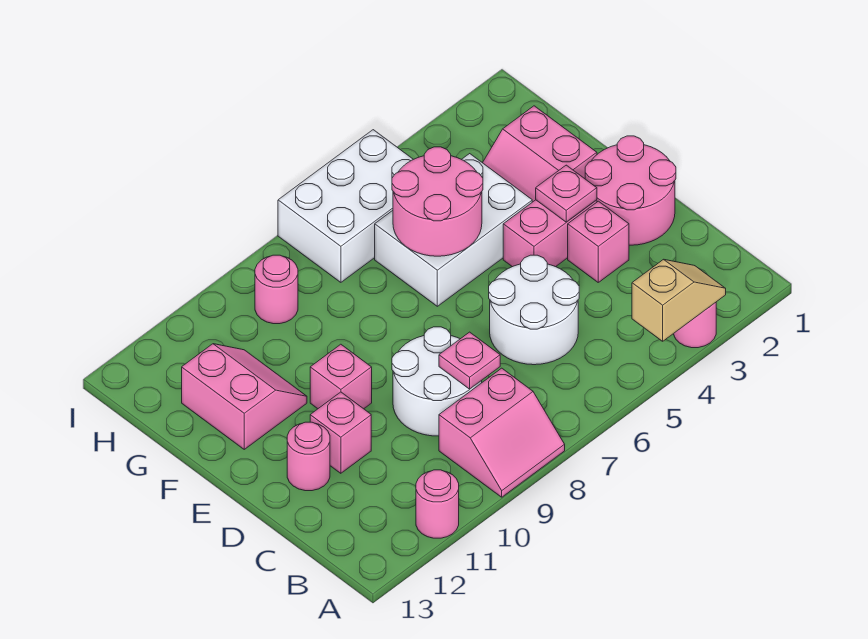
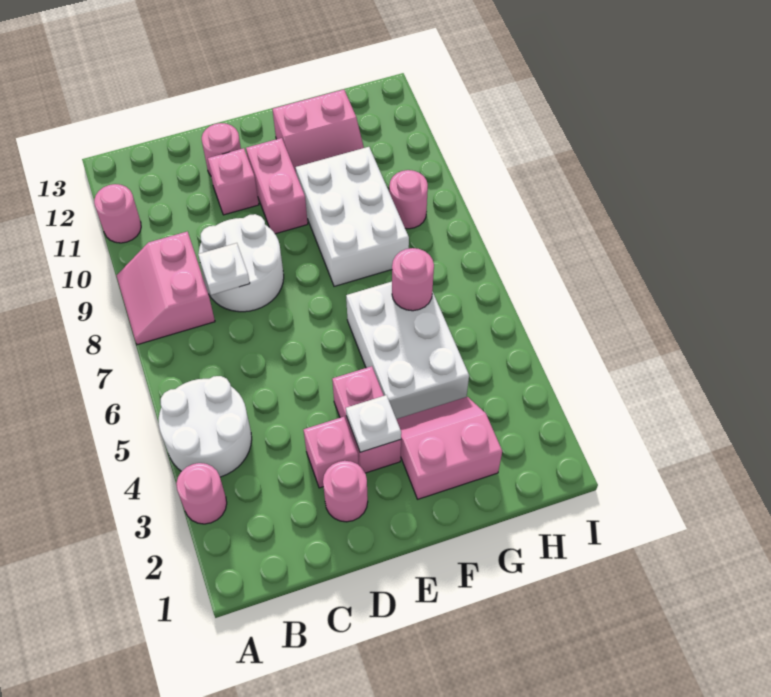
tan 1x2 slope [632,259,726,341] -> none
white 2x2 round brick [489,255,579,365] -> white 2x2 round brick moved to [159,376,252,477]
pink 1x1 plate [439,332,500,389] -> white 1x1 plate [198,243,250,295]
pink 2x2 round brick [585,136,676,245] -> pink 1x1 round brick [323,461,368,522]
pink 1x1 plate [536,165,597,222] -> white 1x1 plate [346,395,401,452]
pink 1x1 brick [310,344,372,409] -> pink 1x2 brick [246,138,308,234]
pink 2x2 round brick [392,147,483,256] -> pink 1x1 round brick [392,248,434,311]
white 2x3 brick [278,130,413,282] -> white 2x3 brick moved to [296,147,409,286]

